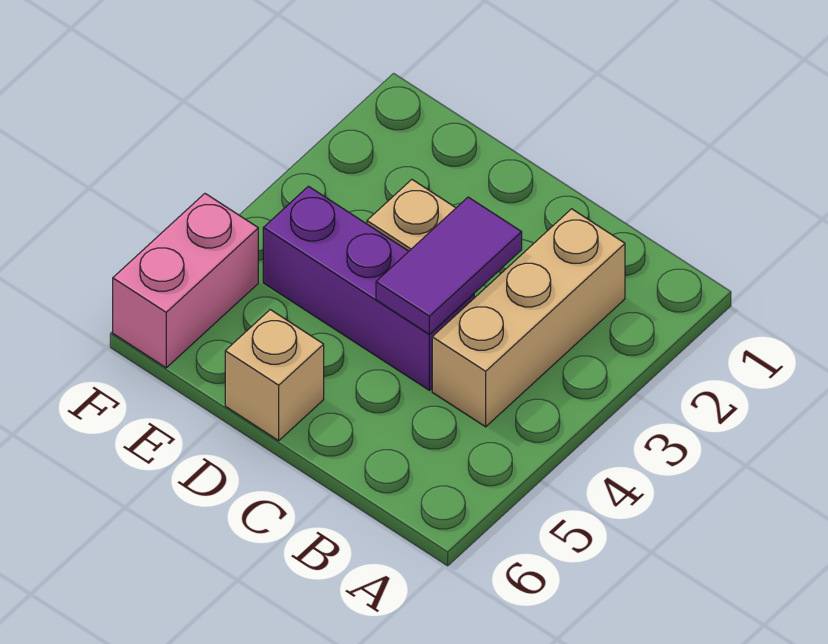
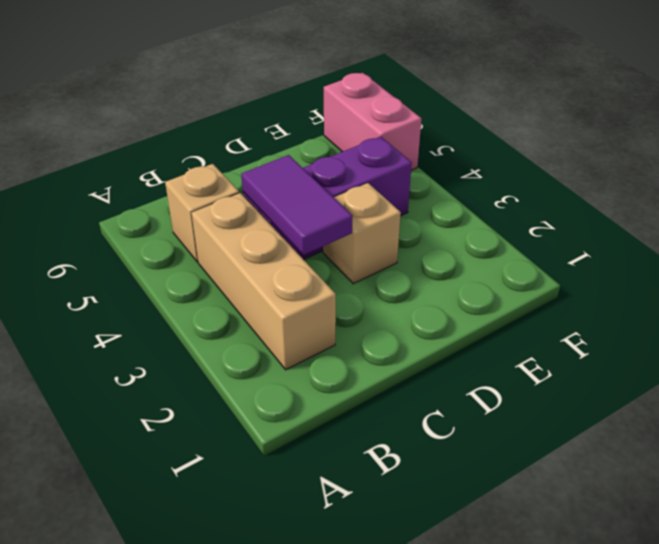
tan 1x1 brick [225,310,324,441] -> tan 1x1 brick moved to [165,164,239,262]

